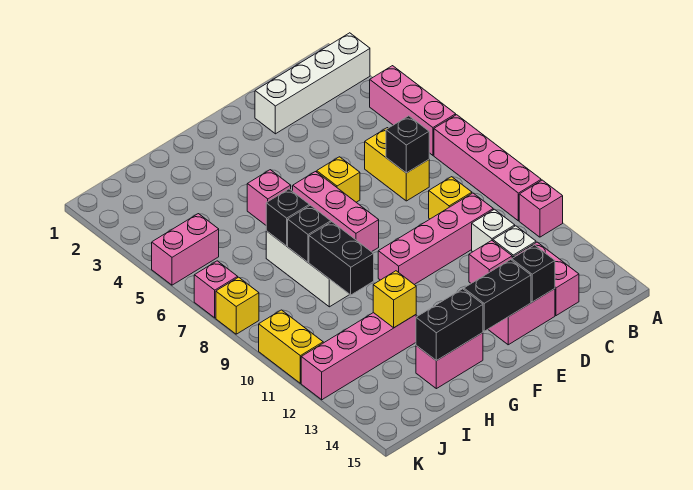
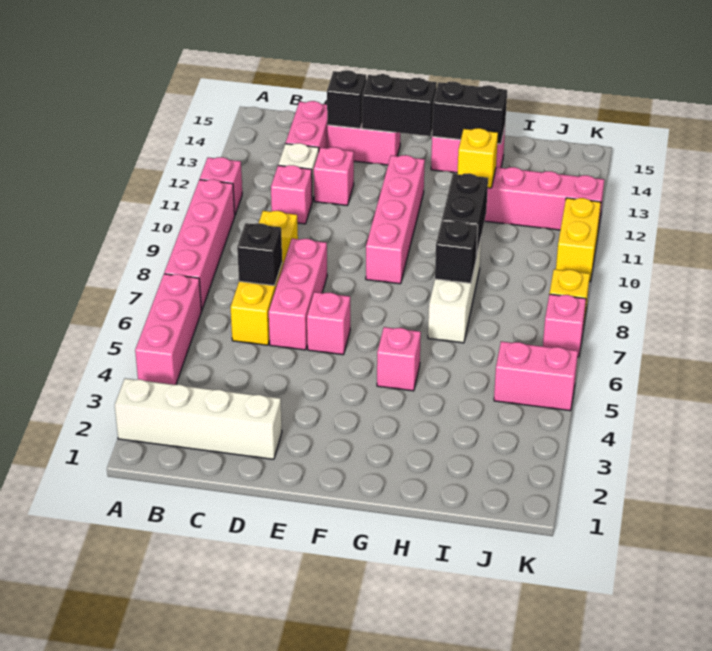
pink 1x4 brick [378,193,493,285] -> pink 1x4 brick turned to [366,155,425,284]
white 1x1 brick [472,209,515,252] -> pink 1x1 brick [271,165,312,224]
yellow 1x1 brick [317,157,360,202] -> pink 1x1 brick [307,292,350,355]
pink 1x3 brick [293,172,379,252] -> pink 1x3 brick moved to [269,239,327,350]
black 1x1 brick [266,189,309,246] -> none

